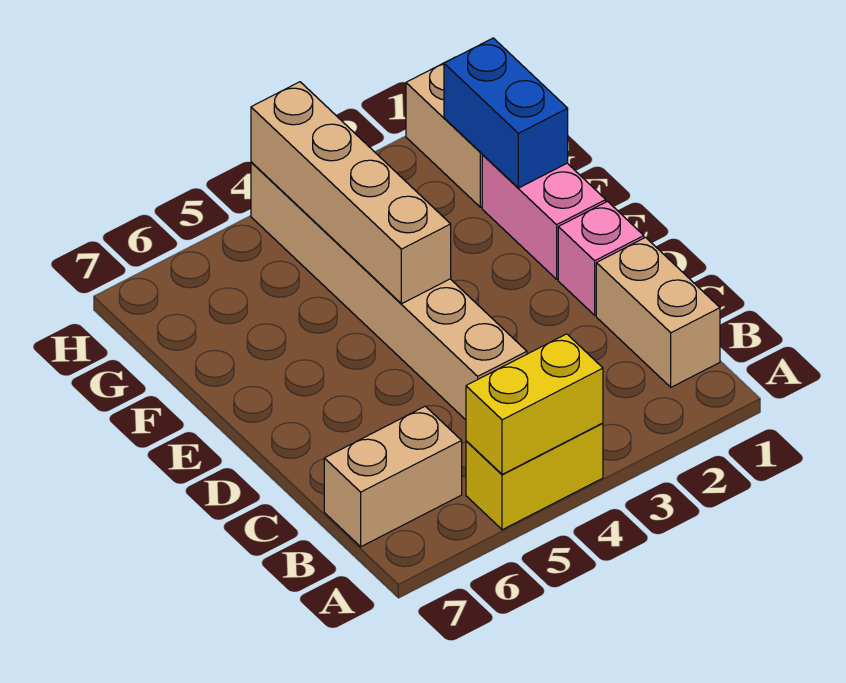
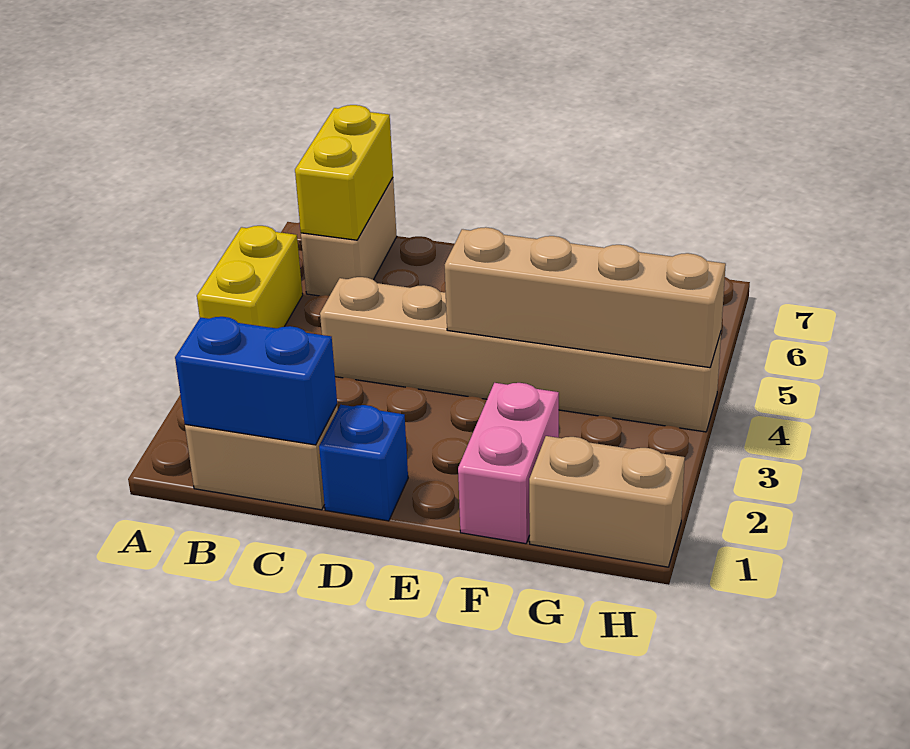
yellow 1x2 brick [466,334,603,474] -> yellow 1x2 brick moved to [295,105,393,240]
pink 1x1 brick [558,201,644,315] -> blue 1x1 brick [319,405,408,521]
pink 1x2 brick [482,155,606,279] -> pink 1x2 brick turned to [458,383,559,544]
blue 1x2 brick [444,38,568,188] -> blue 1x2 brick moved to [175,317,337,445]

